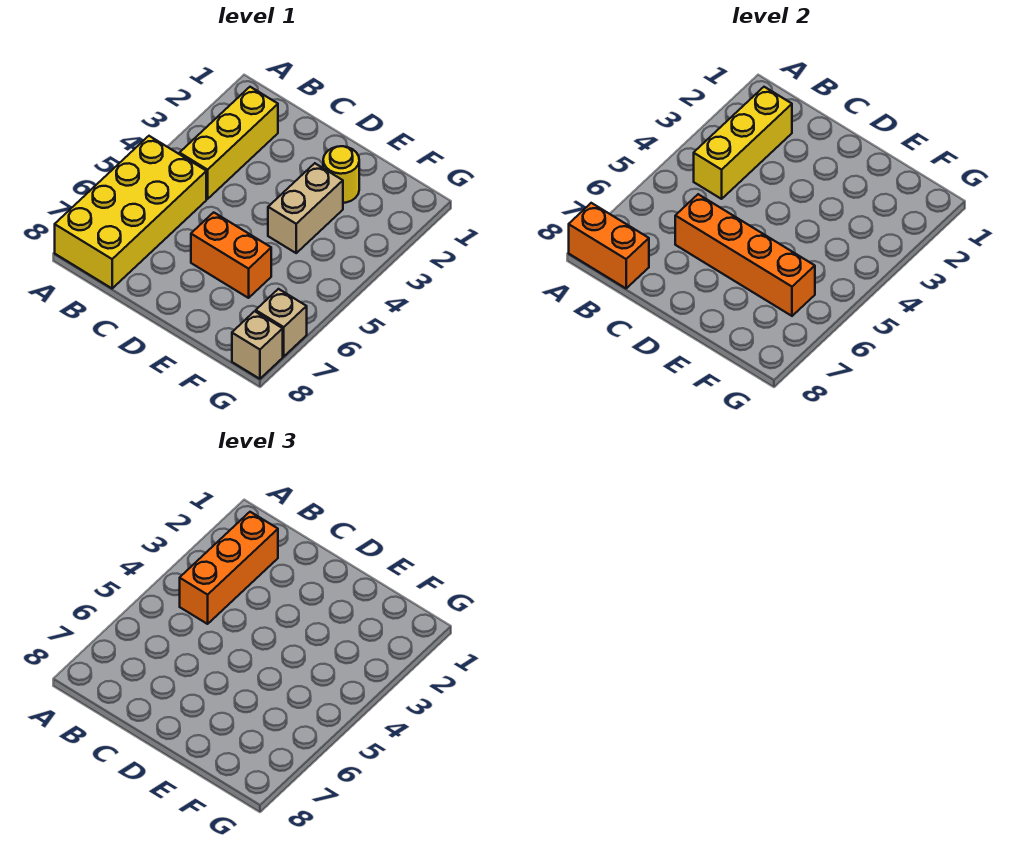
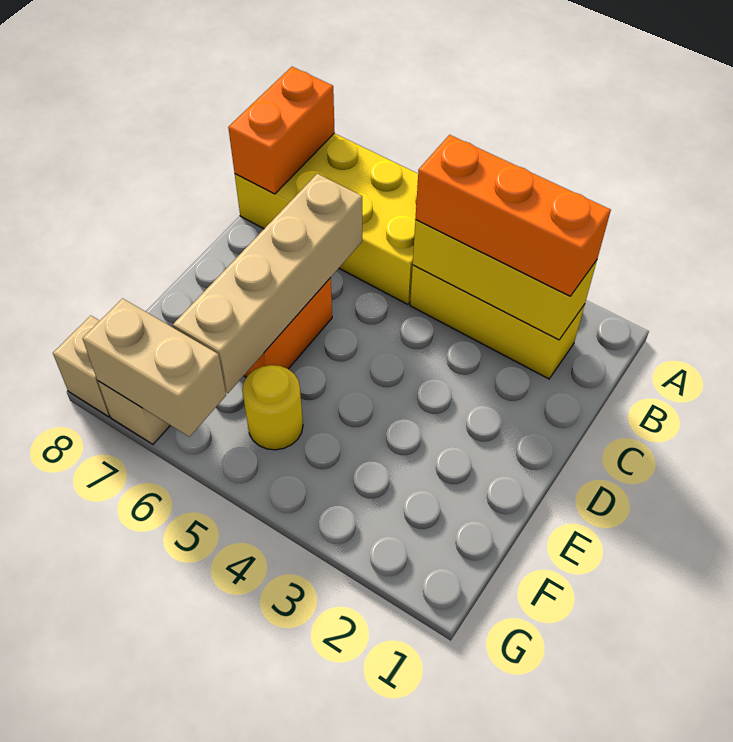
orange 1x4 brick [675,194,815,316] -> tan 1x4 brick [173,174,362,393]
yellow 1x1 round brick [323,146,359,203] -> yellow 1x1 round brick moved to [242,365,303,450]
tan 1x2 brick [268,163,343,253] -> tan 1x2 brick moved to [83,299,226,437]

